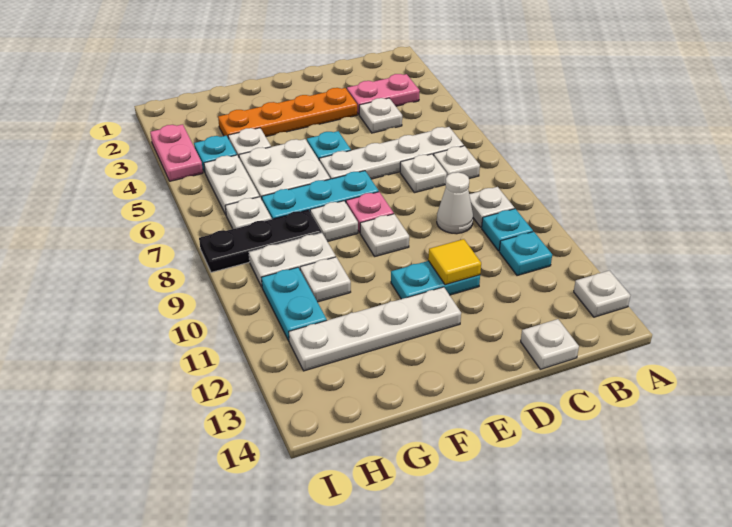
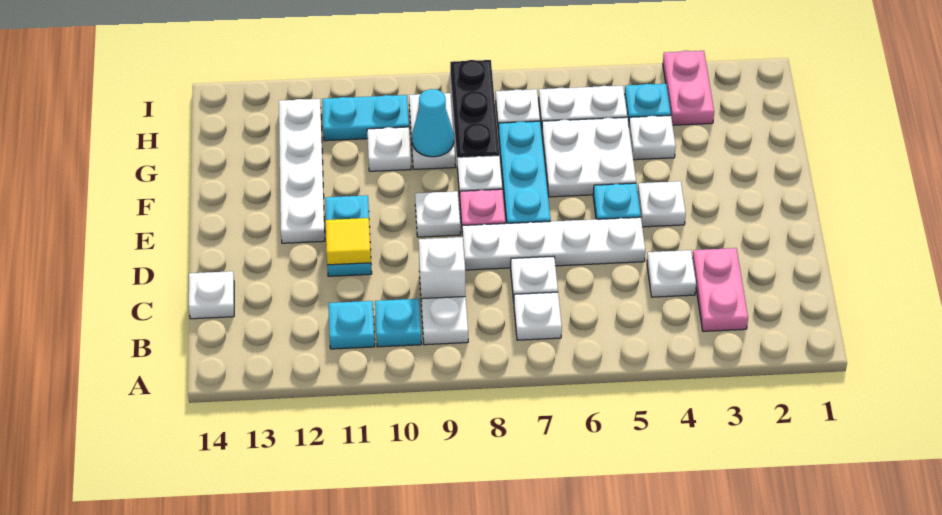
white 1x1 plate [574,270,630,317] -> white 1x1 plate moved to [638,181,686,227]
white 1x4 plate [319,127,464,179] -> white 1x4 plate turned to [462,217,645,270]
white 1x1 cone [437,172,473,234] -> white 1x1 brick [419,237,465,306]
orange 1x4 plate [218,88,357,139] -> none
none -> cyan 1x1 cone [412,89,454,157]
pink 1x2 plate [150,124,203,181] -> pink 1x2 plate turned to [663,51,714,125]

